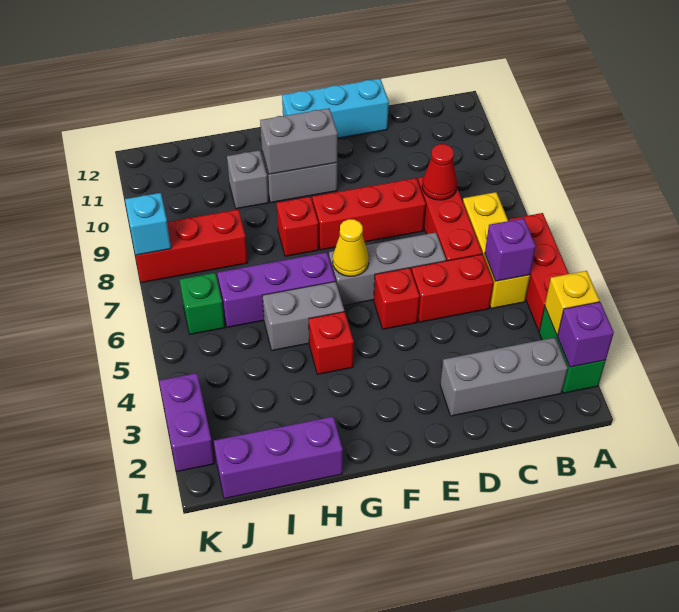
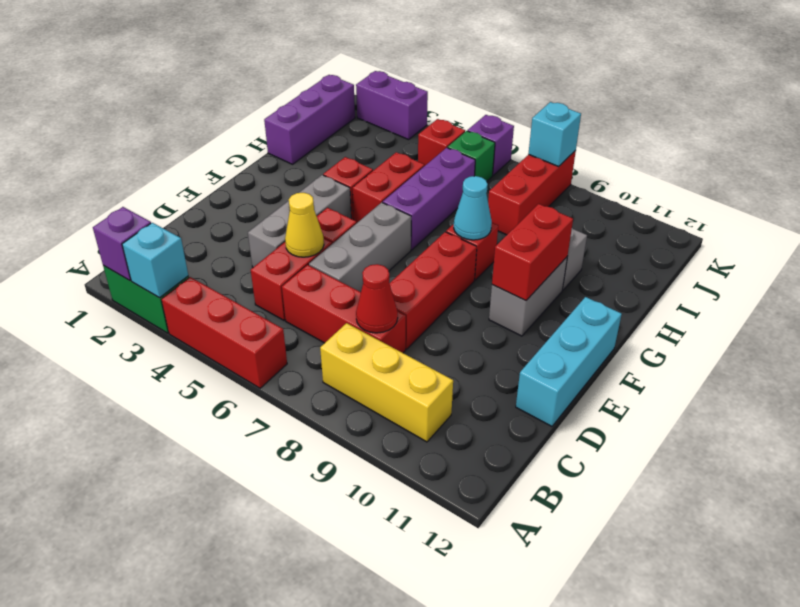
yellow 1x1 brick [545,271,600,335] -> cyan 1x1 brick [122,223,188,298]
grey 1x3 brick [440,338,568,416] -> grey 1x3 brick moved to [248,175,351,267]
yellow 1x3 brick [463,192,530,309] -> yellow 1x3 brick moved to [320,323,453,442]
purple 1x1 brick [485,218,536,281] -> purple 1x1 brick moved to [468,115,514,175]
yellow 1x1 cone [333,219,369,276] -> yellow 1x1 cone moved to [285,193,324,257]
grey 1x2 brick [260,108,338,174] -> red 1x2 brick [492,204,573,301]
grey 1x2 brick [262,281,344,351] -> red 1x2 brick [353,152,424,223]
none -> cyan 1x1 cone [454,176,492,240]
none -> red 1x1 brick [418,119,465,166]

